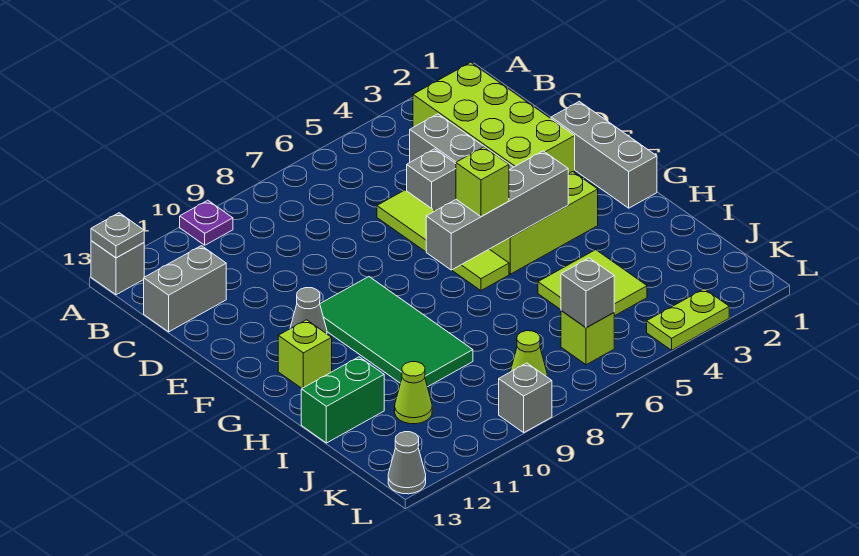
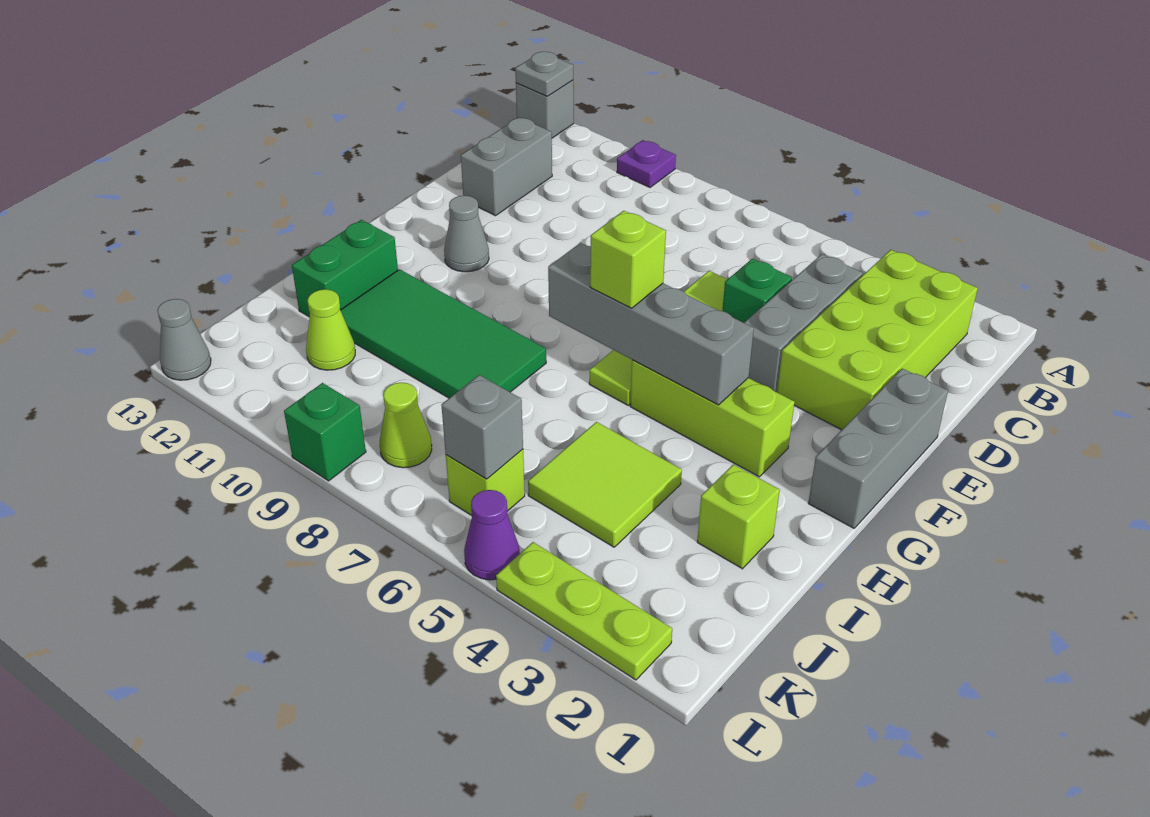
grey 1x2 brick [144,246,226,332] -> grey 1x2 brick turned to [461,117,552,216]
grey 1x1 brick [407,149,456,211] -> green 1x1 brick [722,259,792,323]
green 2x4 tile [320,277,473,387] -> green 2x4 tile turned to [341,269,546,398]
lime 1x1 brick [278,320,332,388] -> lime 1x1 brick moved to [697,464,780,569]
green 1x2 brick [301,357,384,443] -> green 1x2 brick turned to [292,220,398,317]
lime 1x2 plate [647,289,729,350] -> lime 1x3 plate [496,542,672,680]
none -> purple 1x1 cone [464,490,520,580]
grey 1x1 brick [499,363,552,432] -> green 1x1 brick [284,383,366,481]

